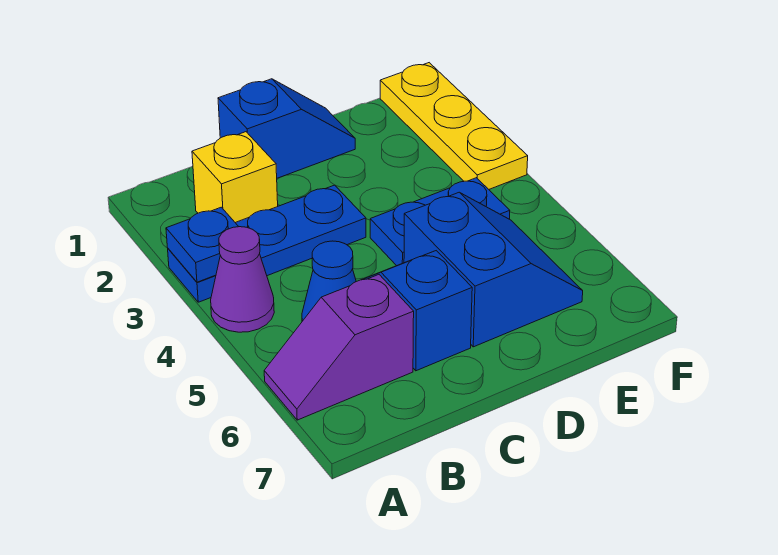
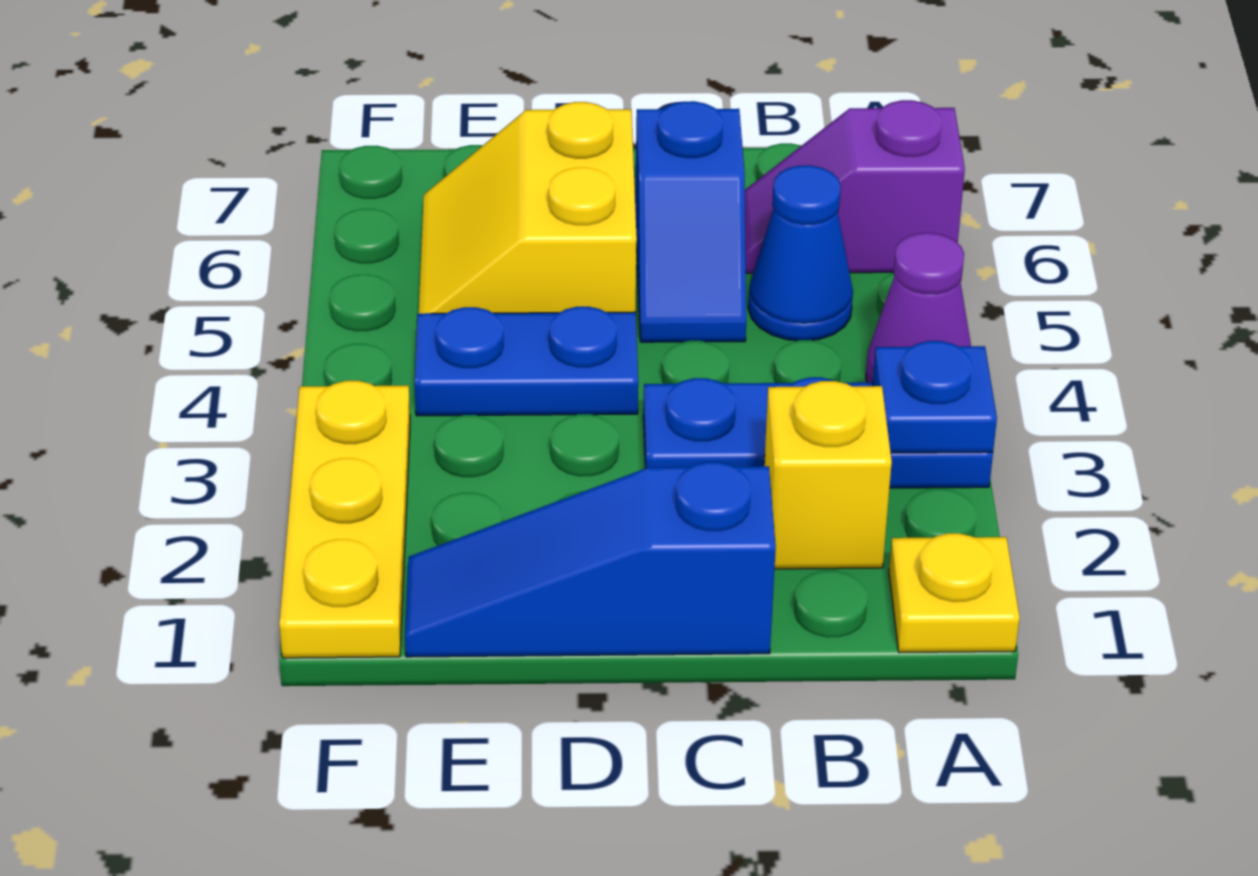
none -> yellow 1x1 plate [889,533,1020,653]
purple 1x2 slope [264,275,414,420] -> purple 1x2 slope turned to [745,100,965,273]
blue 1x2 slope [218,79,355,178] -> blue 1x3 slope [405,462,776,657]
blue 2x2 slope [404,192,583,347] -> yellow 2x2 slope [419,102,637,314]

